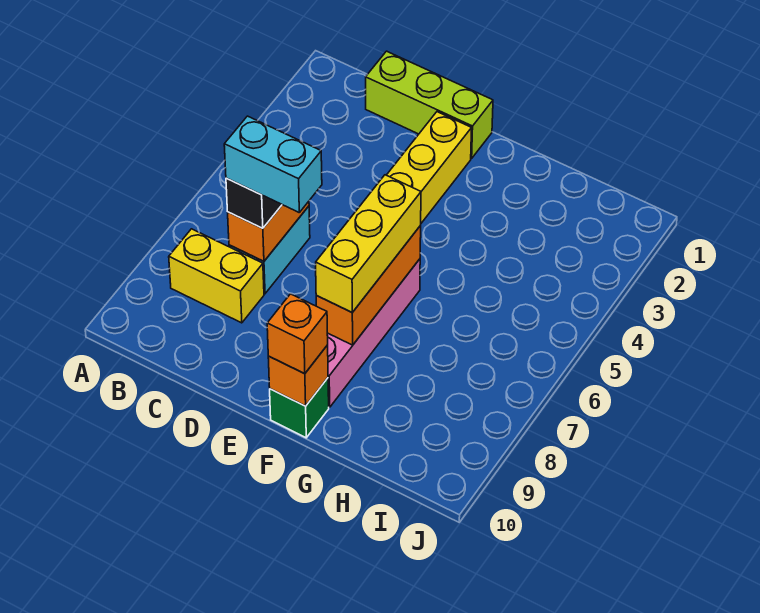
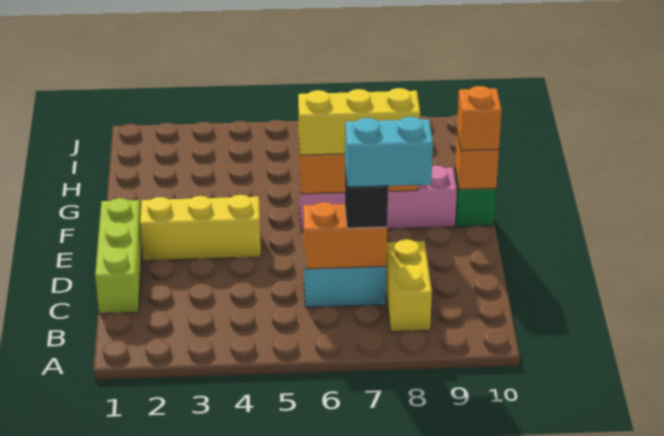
cyan 1x2 brick [224,116,322,212] -> cyan 1x2 brick turned to [345,117,433,187]

